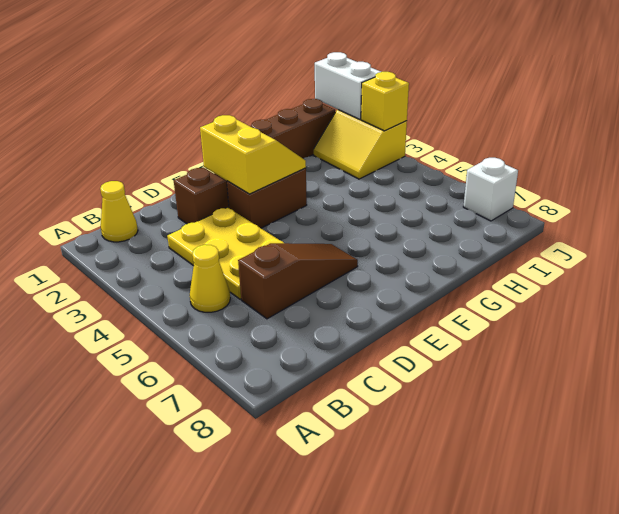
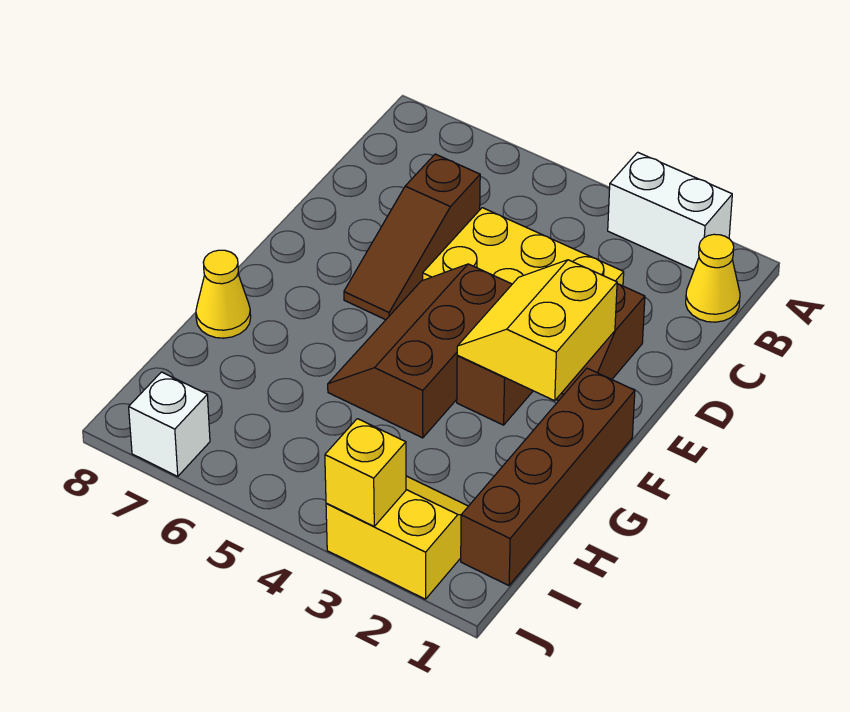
yellow 1x1 cone [190,245,230,312] -> yellow 1x1 cone moved to [196,250,251,338]
yellow 2x2 slope [200,115,306,194] -> yellow 2x2 slope turned to [457,260,617,401]
none -> brown 2x3 slope [328,264,512,438]
white 1x2 brick [315,52,381,119] -> white 1x2 brick moved to [608,152,732,270]

